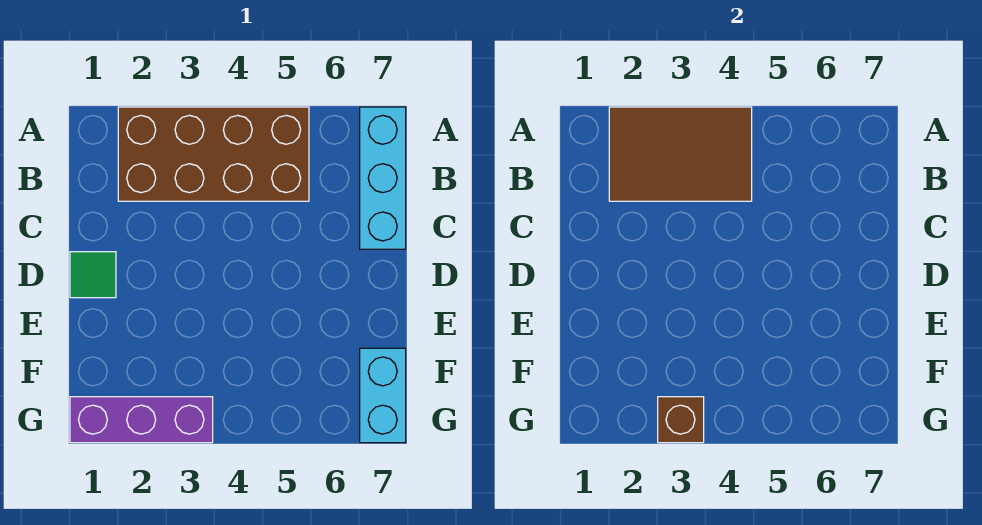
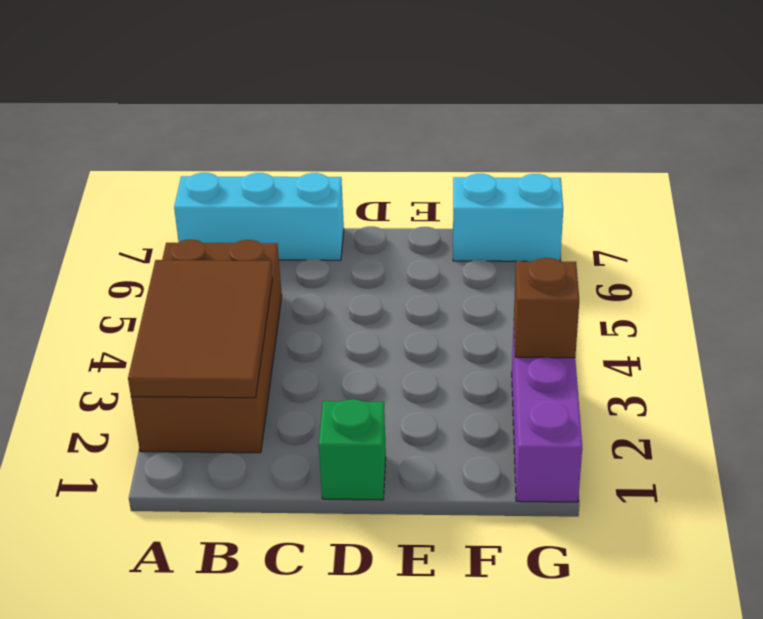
green 1x1 tile [70,252,116,298] -> green 1x1 brick [319,399,386,500]

